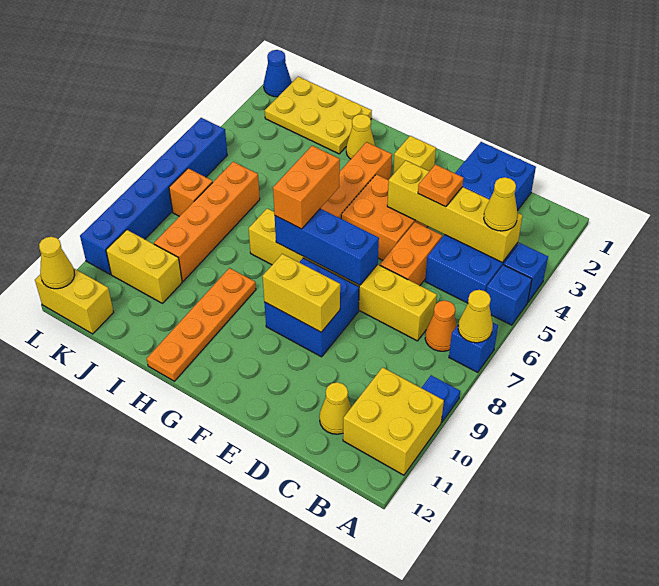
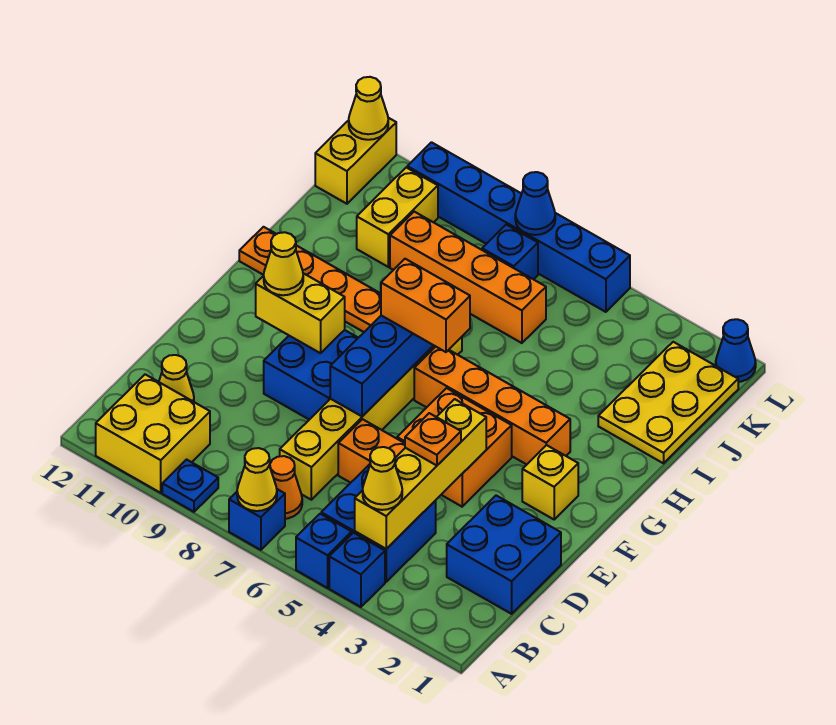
yellow 1x2 brick [263,254,340,332] -> yellow 1x2 brick turned to [256,273,345,353]
yellow 1x1 cone [346,114,375,159] -> yellow 1x1 cone moved to [264,232,303,295]
orange 1x1 brick [169,168,213,216] -> blue 1x1 brick [482,225,538,279]
none -> blue 1x1 cone [515,172,555,235]

